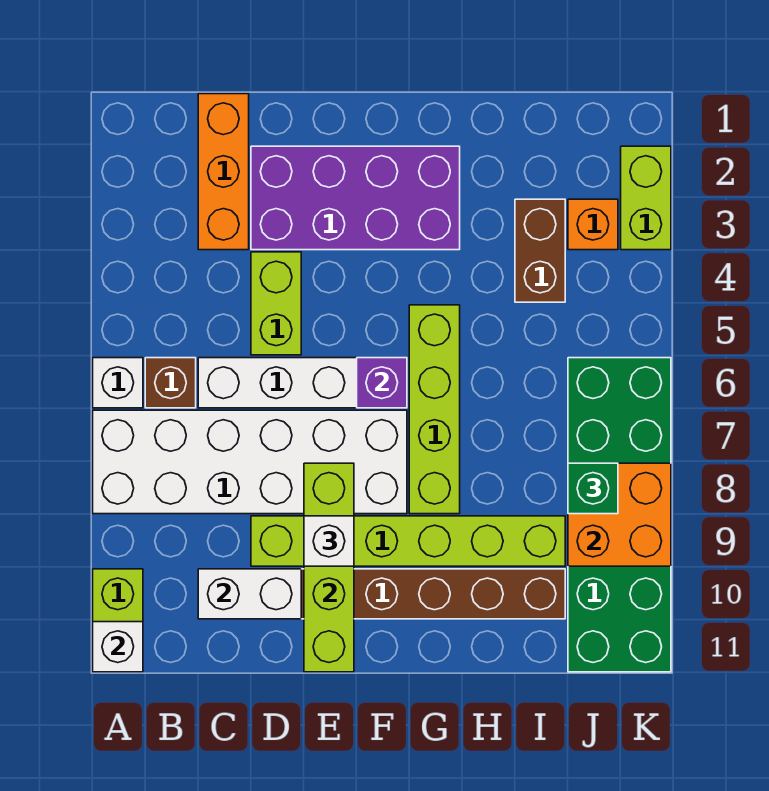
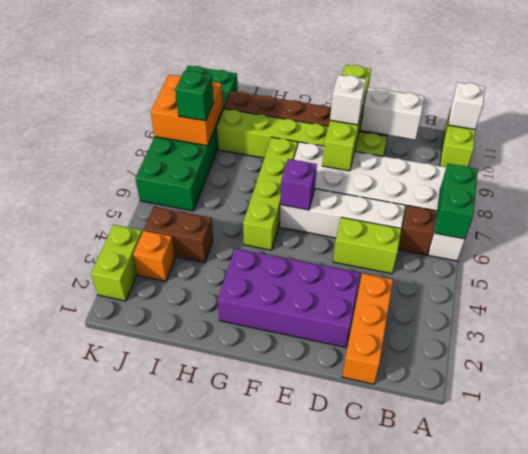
none -> green 1x2 brick [435,164,478,239]
lime 1x2 brick [251,252,301,355] -> lime 1x2 brick turned to [333,217,401,274]
brown 1x2 brick [515,199,565,302] -> brown 1x2 brick turned to [144,207,213,263]

